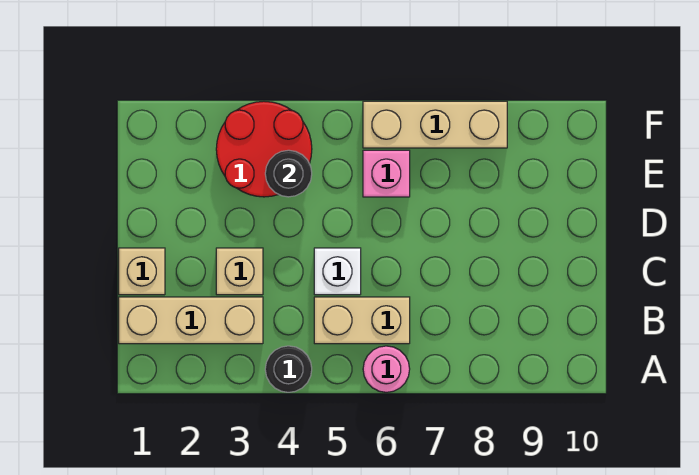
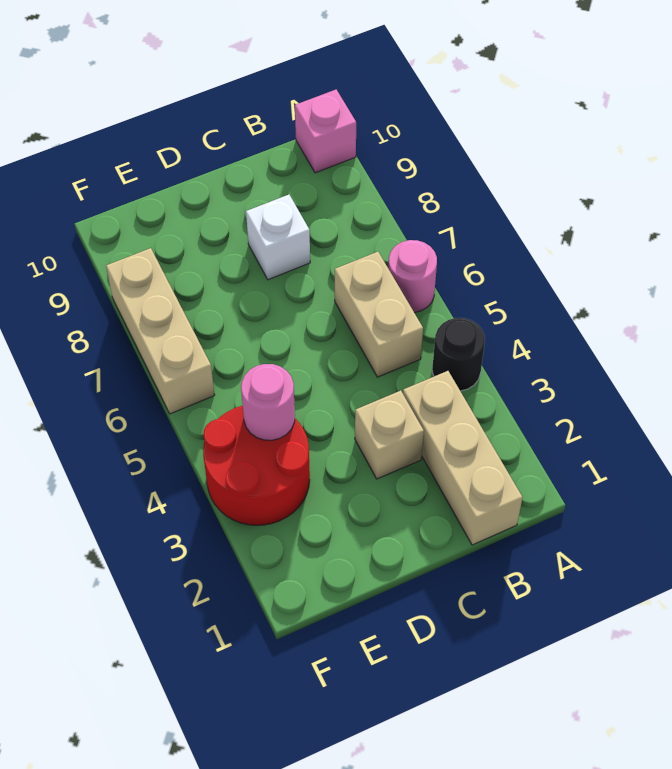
tan 1x1 brick [119,248,165,295] -> none
white 1x1 brick [314,248,361,295] -> white 1x1 brick moved to [246,194,310,280]
black 1x1 round brick [265,150,312,197] -> pink 1x1 round brick [241,364,295,440]
pink 1x1 brick [363,150,410,197] -> pink 1x1 brick moved to [295,90,356,173]

